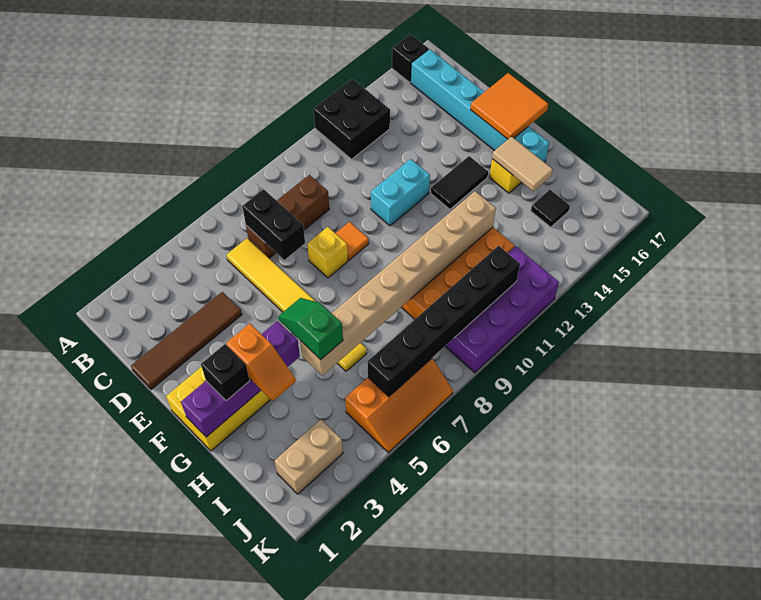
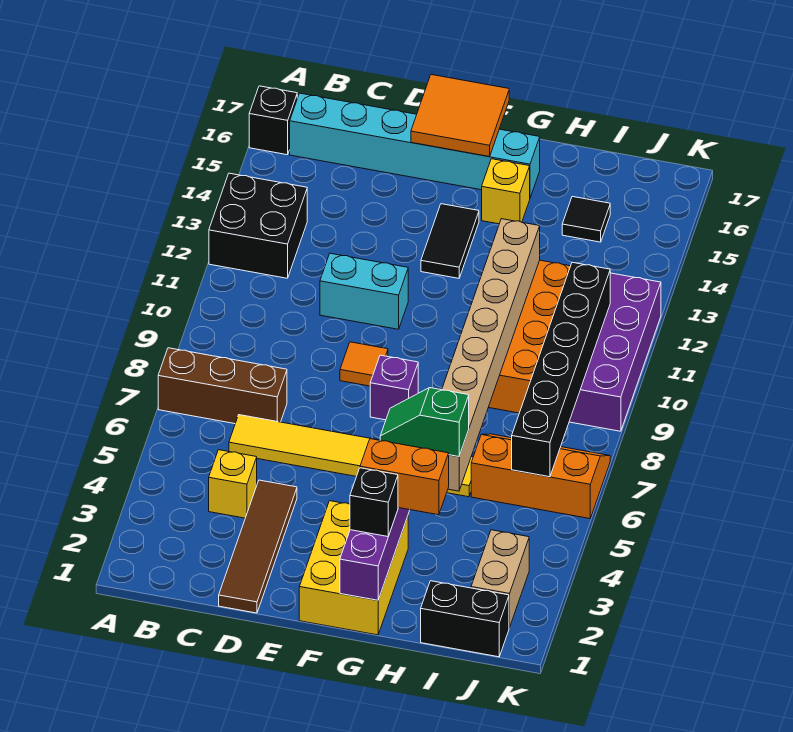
brown 1x3 brick [246,175,329,258] -> brown 1x3 brick turned to [158,348,287,424]
black 1x2 brick [242,189,305,260] -> black 1x2 brick moved to [421,581,509,657]
yellow 1x1 brick [307,227,348,278] -> yellow 1x1 brick moved to [209,450,257,518]
cyan 1x2 brick [371,159,430,226] -> cyan 1x2 brick turned to [320,253,408,329]
none -> purple 1x1 brick [370,355,418,420]
orange 1x2 slope [226,324,296,401] -> orange 1x2 brick [360,439,449,515]
tan 1x2 tile [492,136,553,191] -> none
orange 2x3 slope [345,358,453,452] -> orange 2x3 slope turned to [471,434,610,519]

